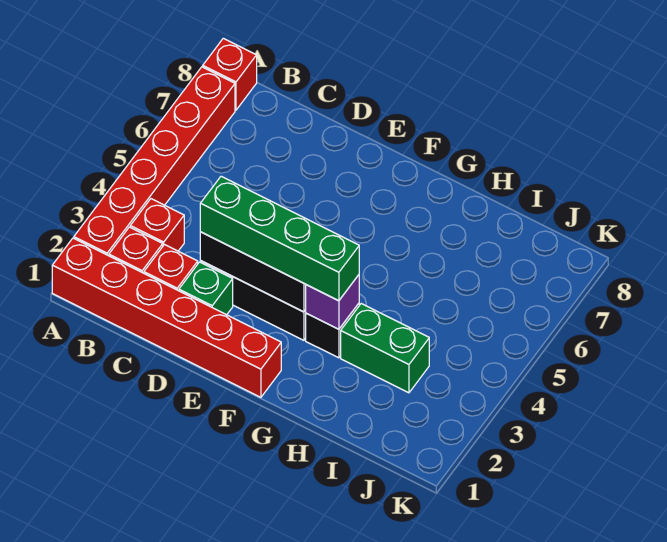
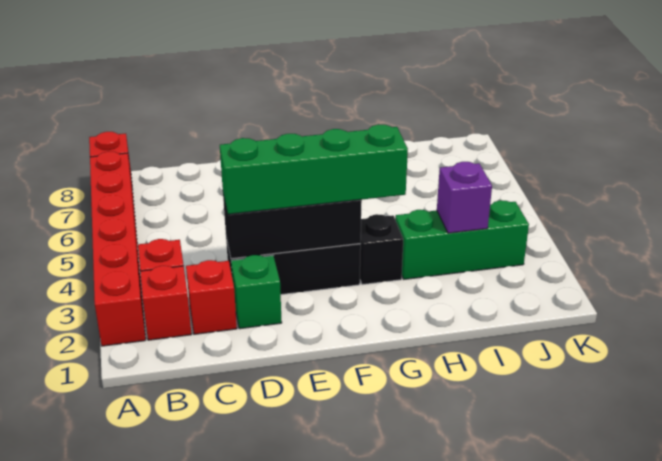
red 1x6 brick [52,238,281,397] -> none
purple 1x1 brick [306,275,359,329] -> purple 1x1 brick moved to [437,162,492,233]
green 1x2 brick [341,304,429,393] -> green 1x3 brick [395,200,529,279]

